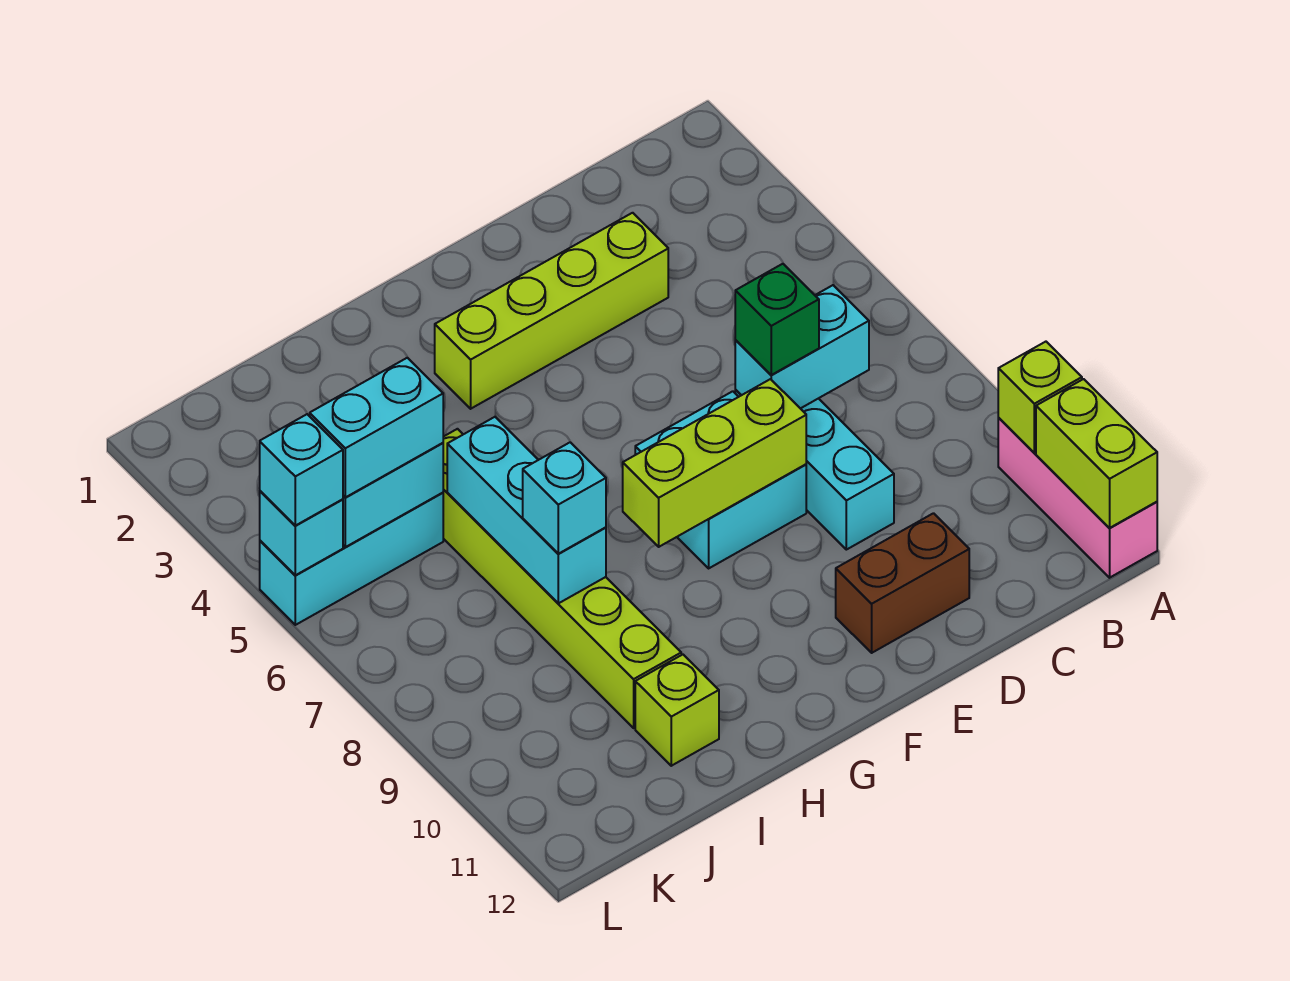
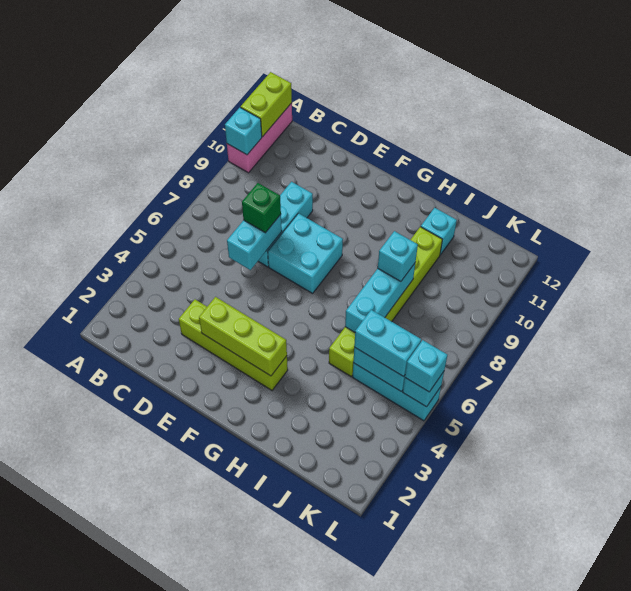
lime 1x1 brick [998,342,1082,453] -> cyan 1x1 brick [225,108,262,155]
cyan 1x2 brick [735,285,869,409] -> cyan 1x2 brick turned to [227,215,282,270]
brown 1x2 brick [836,513,969,653] -> none
lime 1x3 brick [623,379,806,547] -> lime 1x3 brick moved to [199,297,287,376]
lime 1x1 brick [635,655,719,766] -> cyan 1x1 brick [421,208,457,255]

